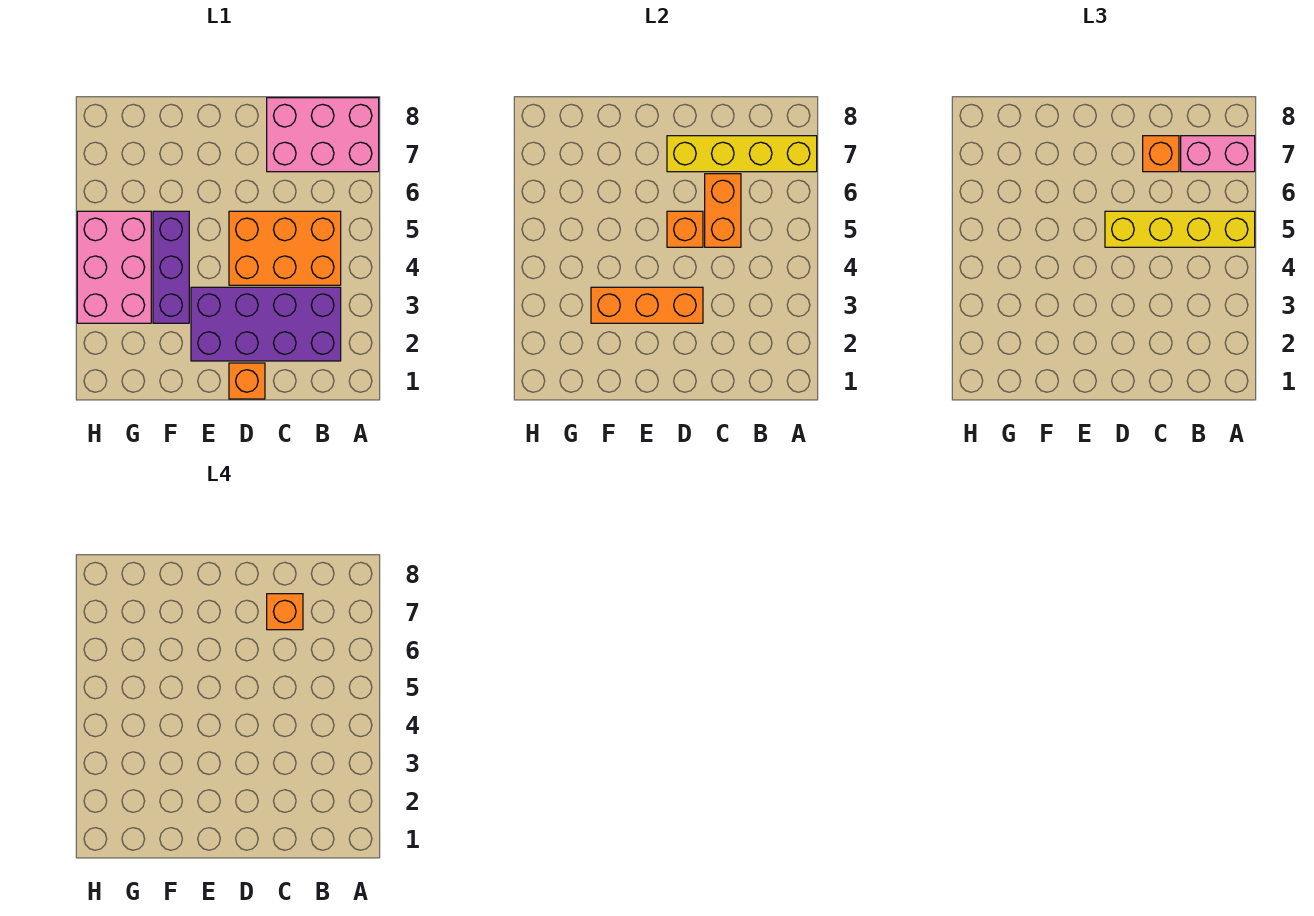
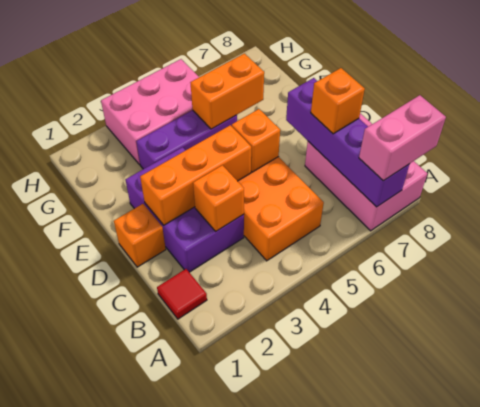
yellow 1x4 brick [1105,211,1255,247] -> none
yellow 1x4 brick [667,136,817,172] -> purple 1x4 brick [286,78,409,207]
pink 1x2 brick [1181,136,1255,172] -> pink 1x2 brick turned to [359,95,446,181]
none -> red 1x1 tile [157,269,207,319]
purple 2x4 brick [191,287,341,361] -> purple 2x3 brick [125,147,244,272]
orange 1x2 brick [705,174,741,247] -> orange 1x2 brick moved to [190,54,264,129]
orange 1x1 brick [267,594,303,630] -> orange 1x1 brick moved to [193,165,244,231]
orange 1x3 brick [591,287,703,323] -> orange 1x3 brick turned to [140,125,251,225]

